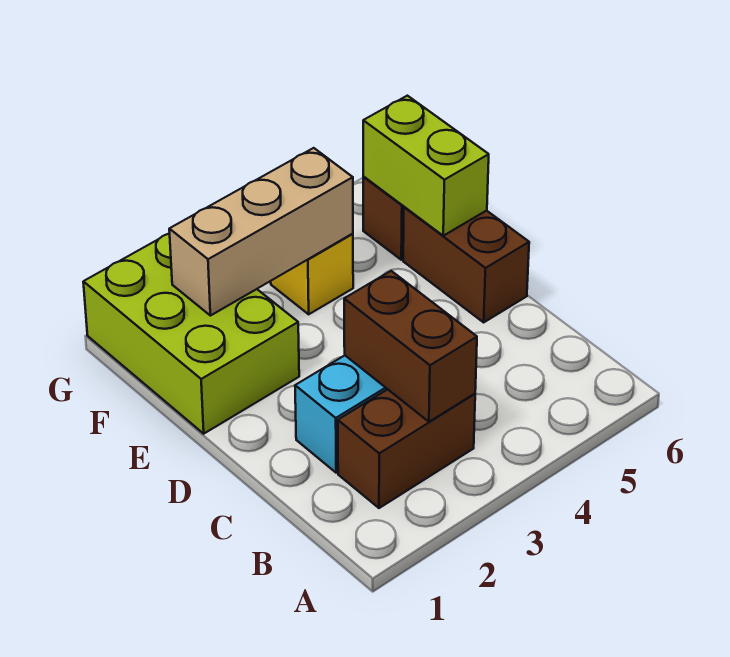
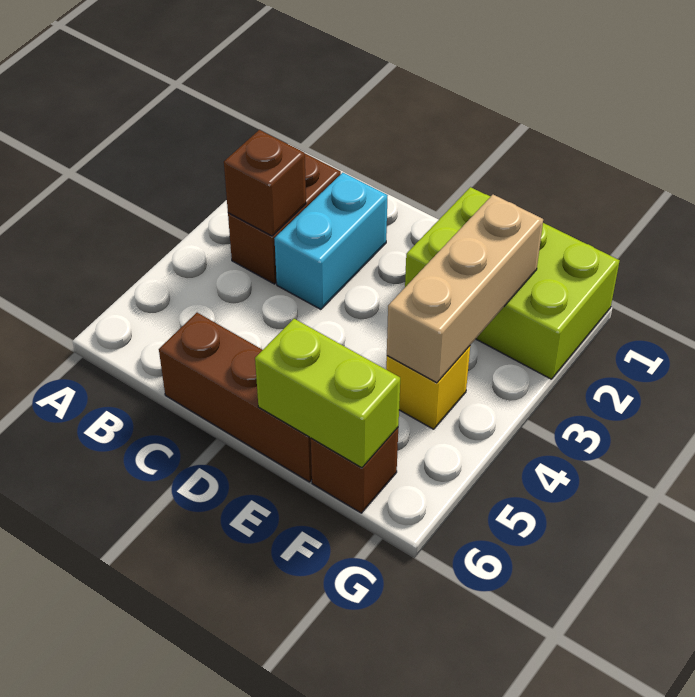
brown 1x2 brick [344,271,477,422] -> brown 1x1 brick [224,130,306,236]
brown 1x2 brick [403,207,529,322] -> brown 1x3 brick [159,313,312,482]

